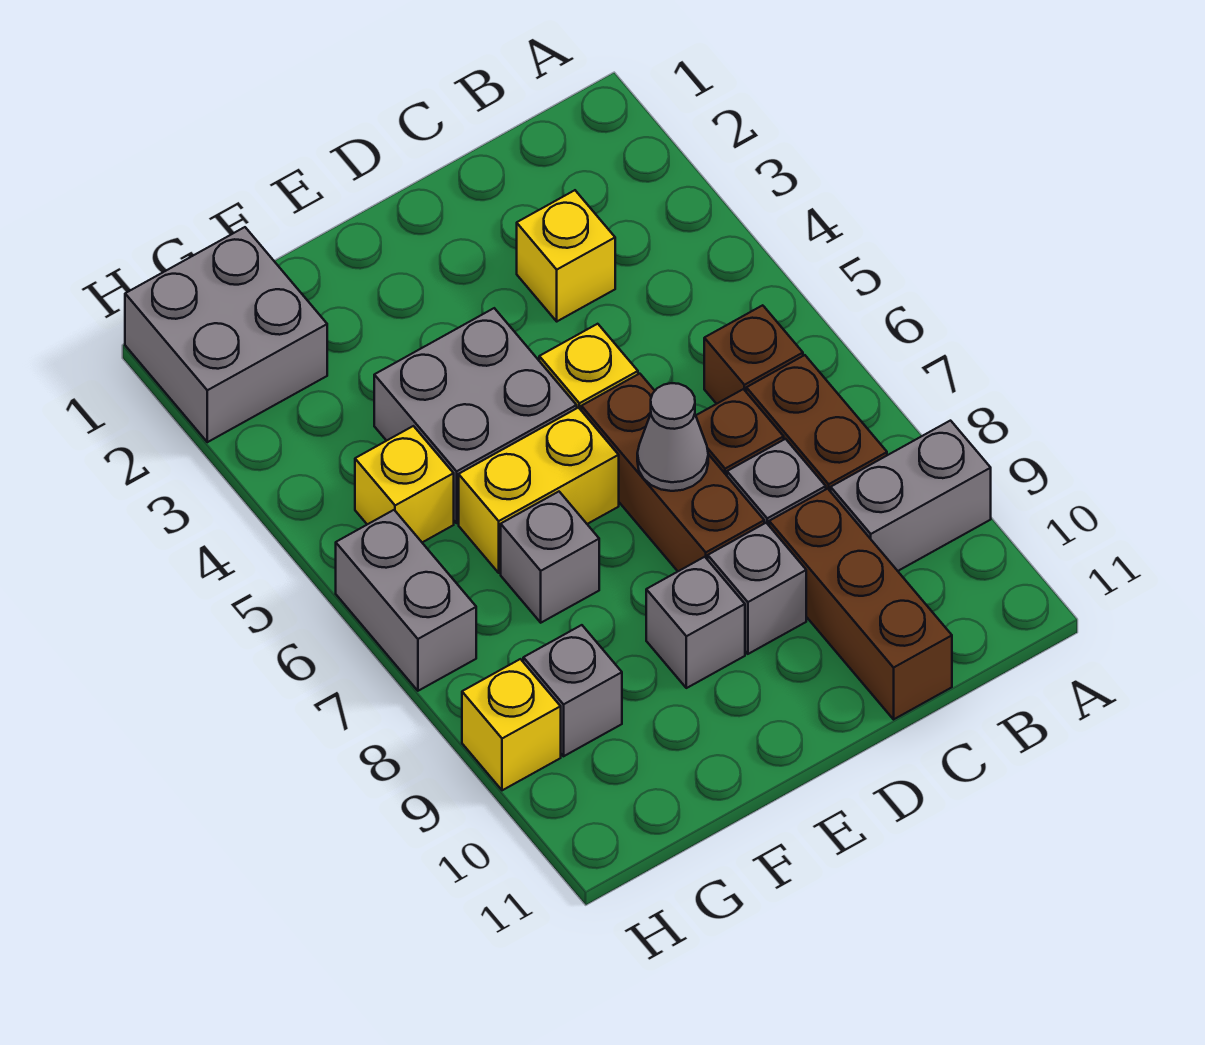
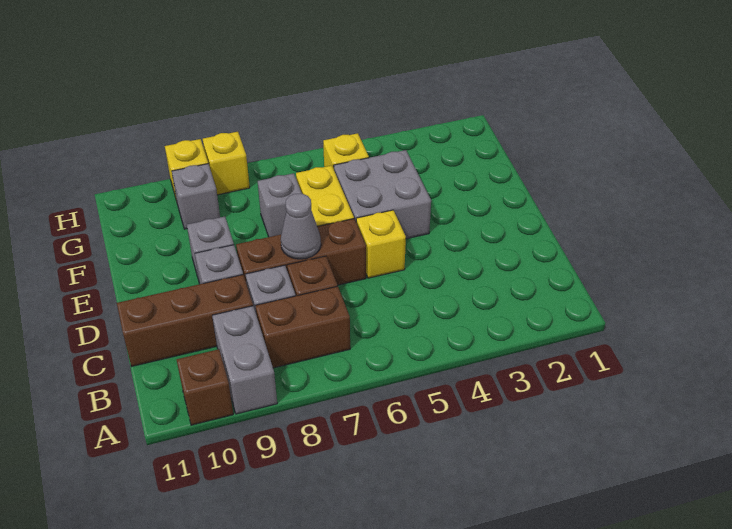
brown 1x1 brick [704,305,803,404] -> brown 1x1 brick moved to [177,349,233,425]
yellow 1x1 brick [517,190,615,321] -> yellow 1x1 brick moved to [203,132,250,195]
grey 2x2 brick [125,227,327,442] -> none
grey 1x2 brick [336,510,476,691] -> none

